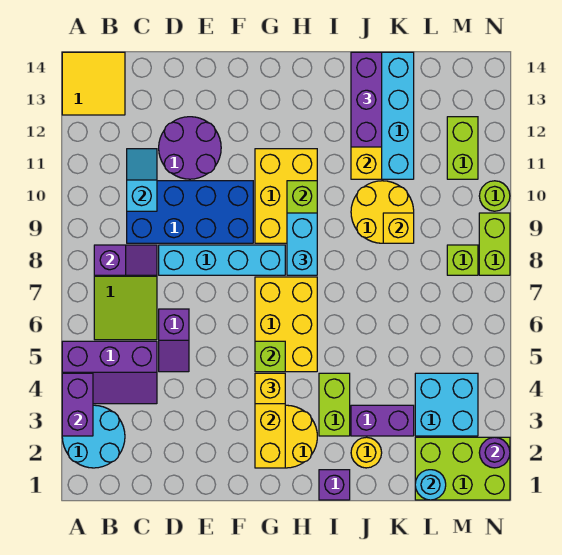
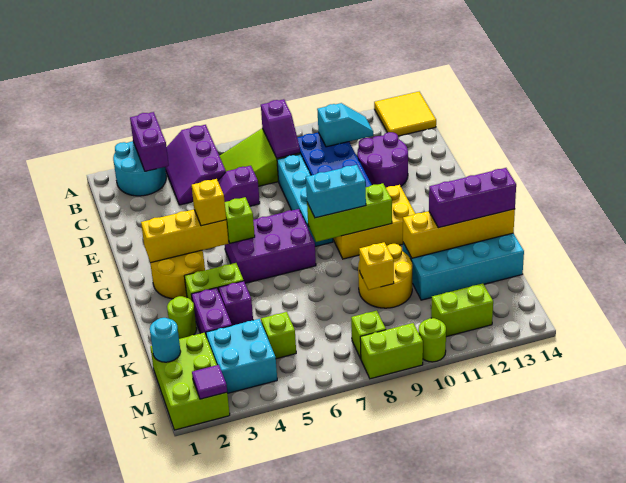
purple 1x2 brick [62,373,93,436] -> purple 1x2 brick turned to [130,112,169,171]
yellow 2x3 brick [255,277,317,372] -> purple 2x3 brick [225,209,316,283]
purple 1x1 brick [319,470,350,500] -> purple 1x1 brick moved to [218,281,253,326]
yellow 1x1 round brick [351,437,382,468] -> lime 1x1 round brick [167,296,197,339]
none -> lime 1x1 brick [261,312,296,359]
purple 1x1 round brick [479,437,510,468] -> purple 1x1 tile [192,365,227,399]

